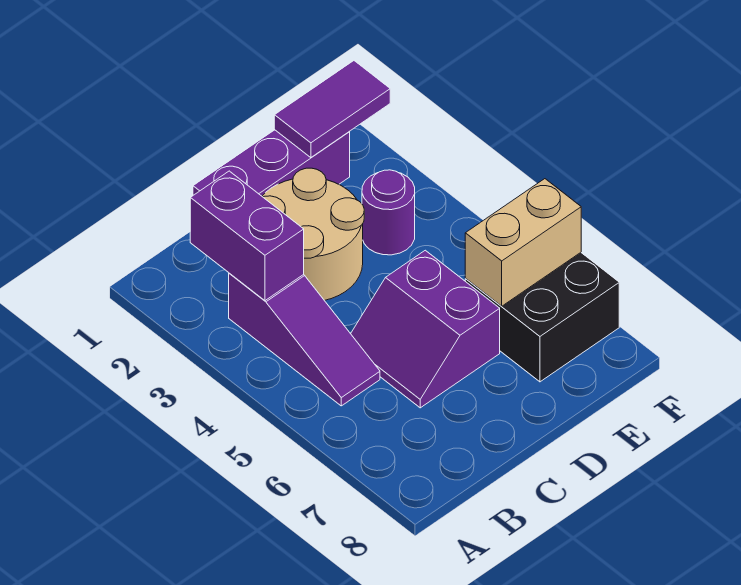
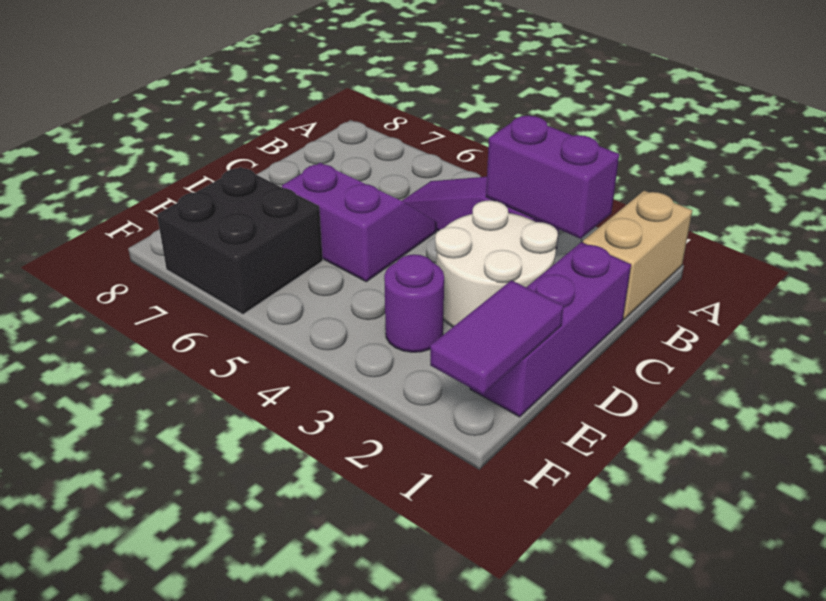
tan 2x2 round brick [262,168,364,301] -> white 2x2 round brick [435,200,558,327]
tan 1x2 brick [465,179,581,306] -> tan 1x2 brick moved to [583,191,692,319]

